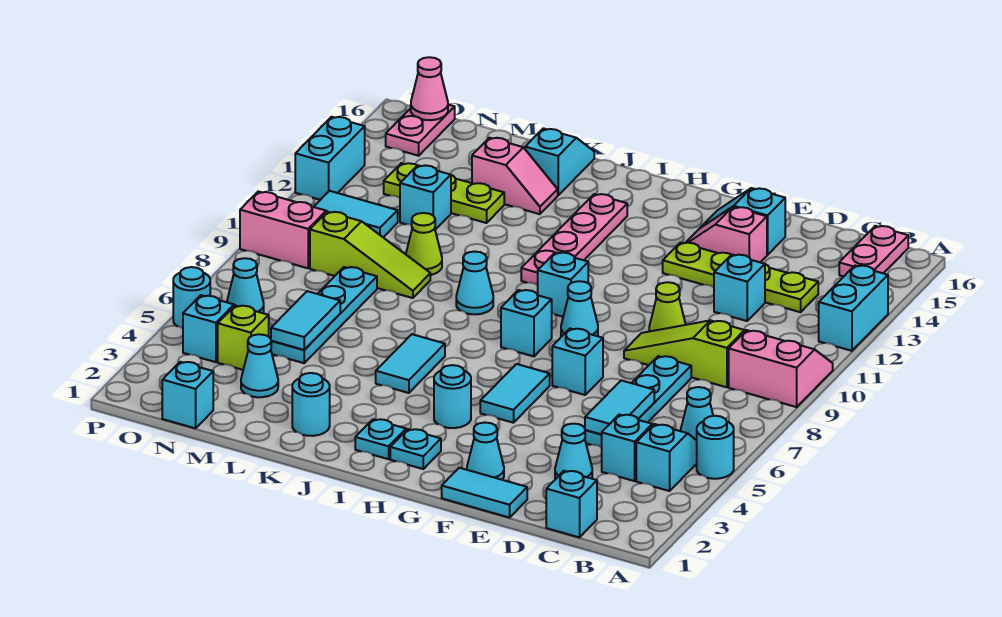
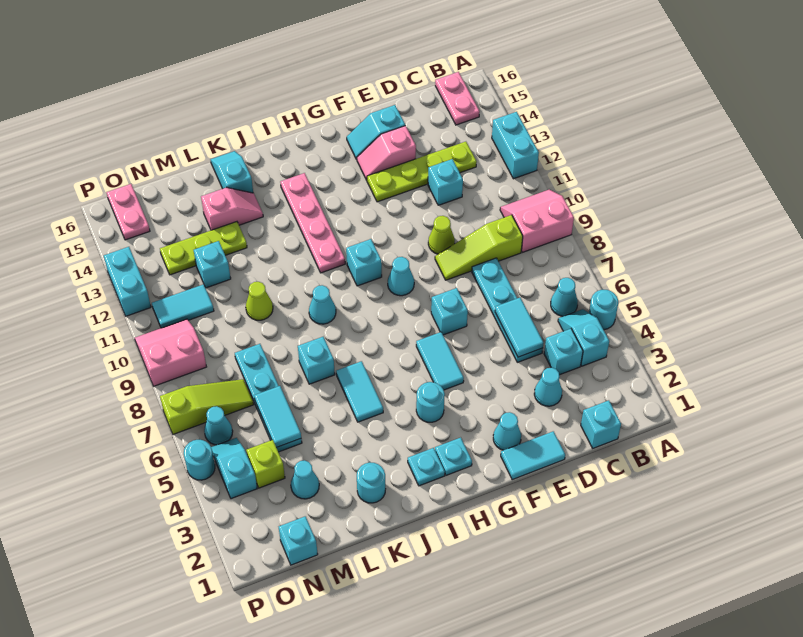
cyan 1x1 brick [501,290,552,356] -> cyan 1x1 brick moved to [298,337,335,384]
lime 1x3 slope [310,212,430,298] -> lime 1x3 slope moved to [160,379,254,434]
pink 1x1 cone [411,57,448,120] -> none

